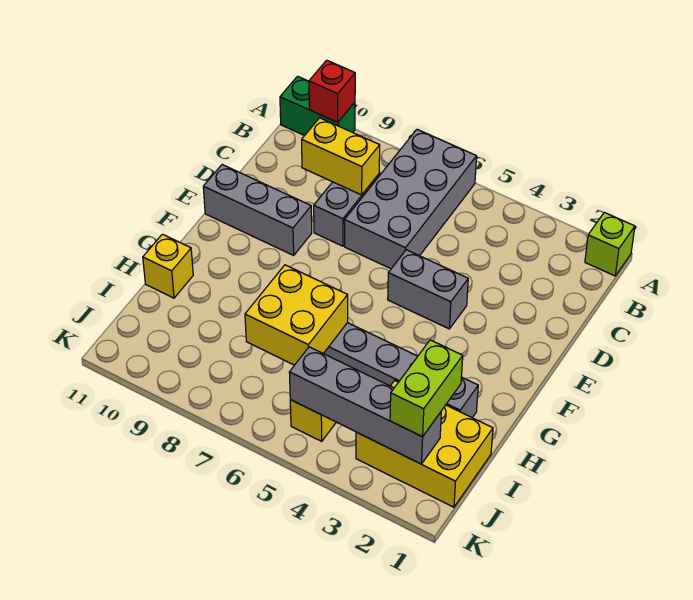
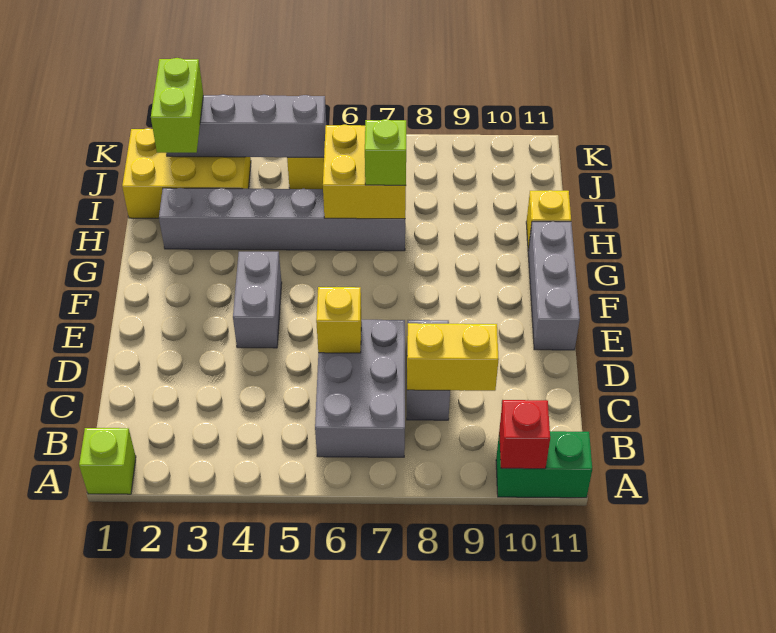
grey 2x4 brick [344,129,477,269] -> grey 2x3 brick [315,320,405,457]
none -> yellow 1x1 brick [316,287,361,353]
grey 1x2 brick [388,250,468,329] -> grey 1x2 brick turned to [233,252,282,348]
grey 1x3 brick [203,165,312,255] -> grey 1x3 brick turned to [528,222,580,350]
none -> lime 1x1 brick [365,119,406,185]

